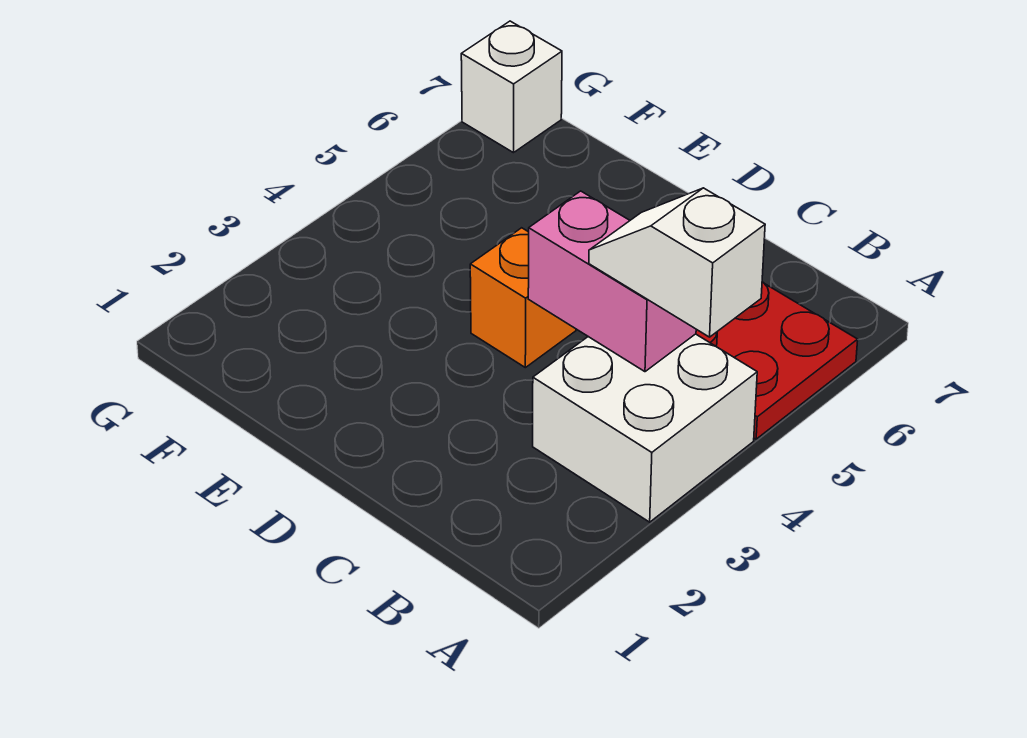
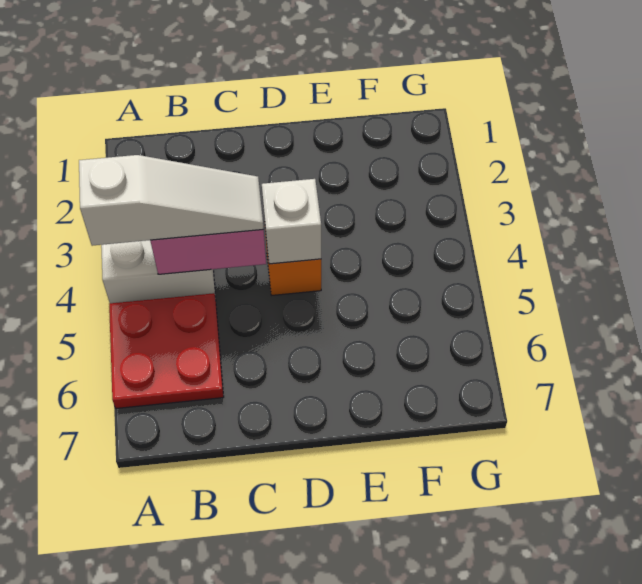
white 1x2 slope [589,188,765,337] -> white 1x3 slope [79,155,264,246]
white 1x1 brick [461,21,562,153] -> white 1x1 brick moved to [262,179,321,264]

